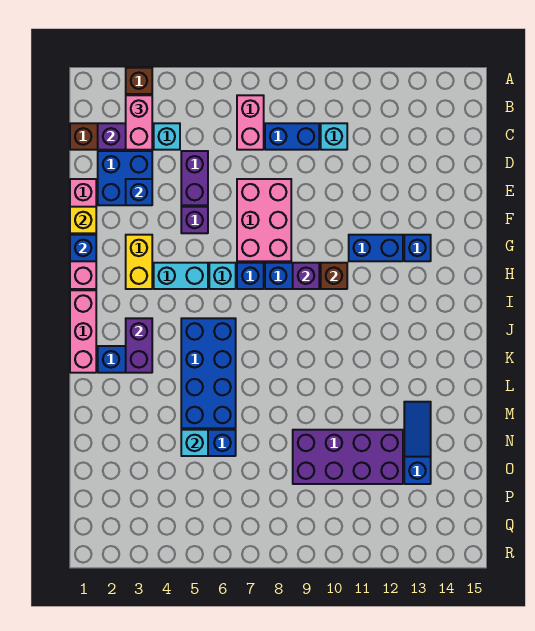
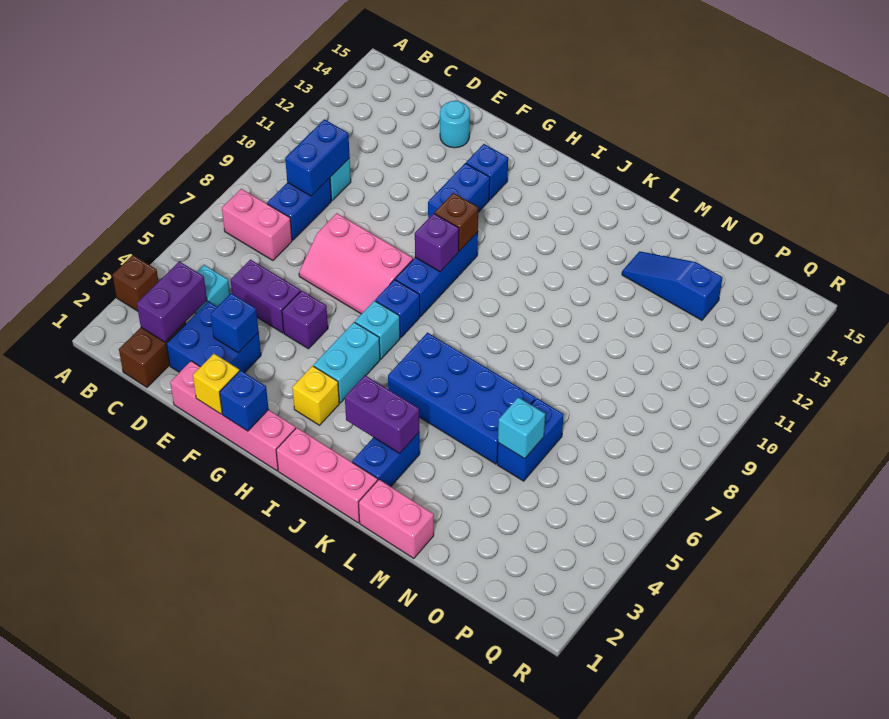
pink 1x2 brick [126,95,152,150] -> pink 1x2 brick moved to [358,480,434,558]
none -> blue 1x2 brick [285,119,350,196]
pink 2x3 brick [237,179,291,261] -> pink 2x3 slope [299,213,413,314]
none -> cyan 1x1 round brick [440,101,470,148]
yellow 1x2 brick [126,235,152,289] -> yellow 1x1 brick [292,366,339,425]
purple 2x4 brick [293,430,403,484] -> none

